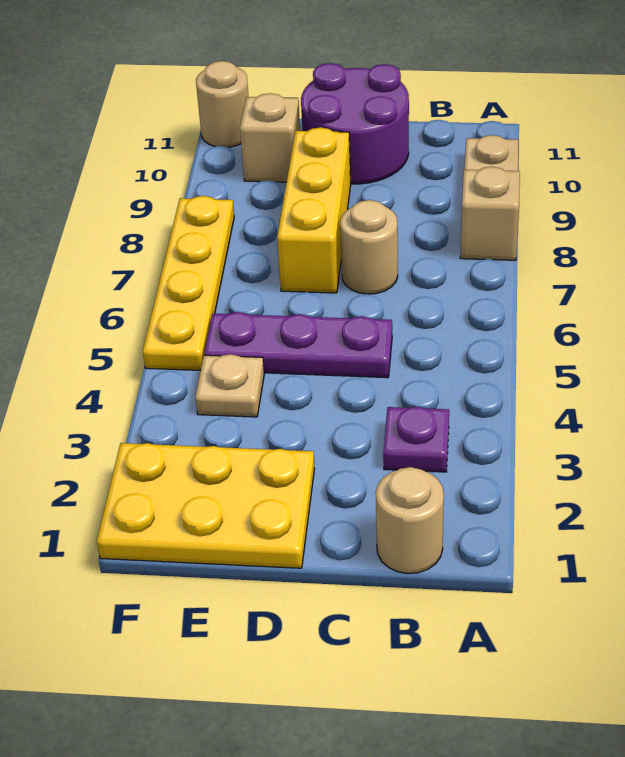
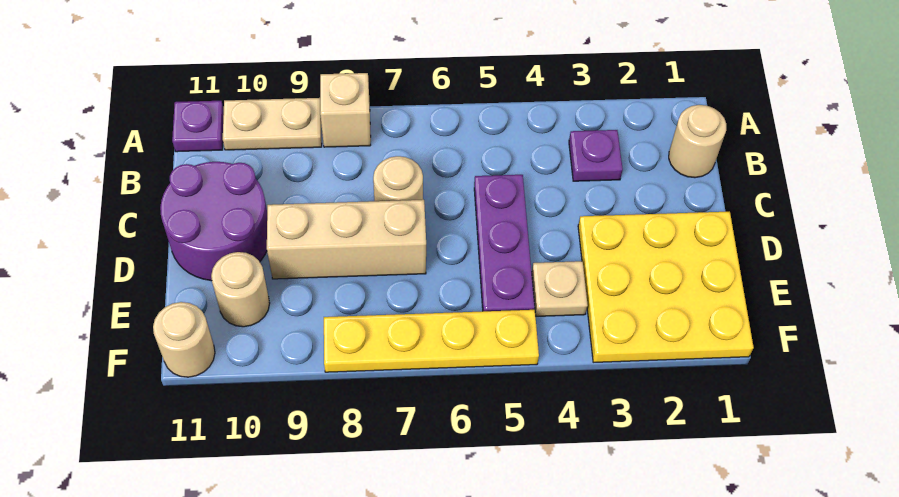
none -> purple 1x1 plate [172,101,224,152]
yellow 2x3 plate [97,443,315,568] -> yellow 3x3 plate [578,212,754,362]
yellow 1x3 brick [277,127,351,293] -> tan 1x3 brick [267,200,426,279]
tan 1x1 brick [240,93,300,182] -> tan 1x1 round brick [211,252,270,327]

